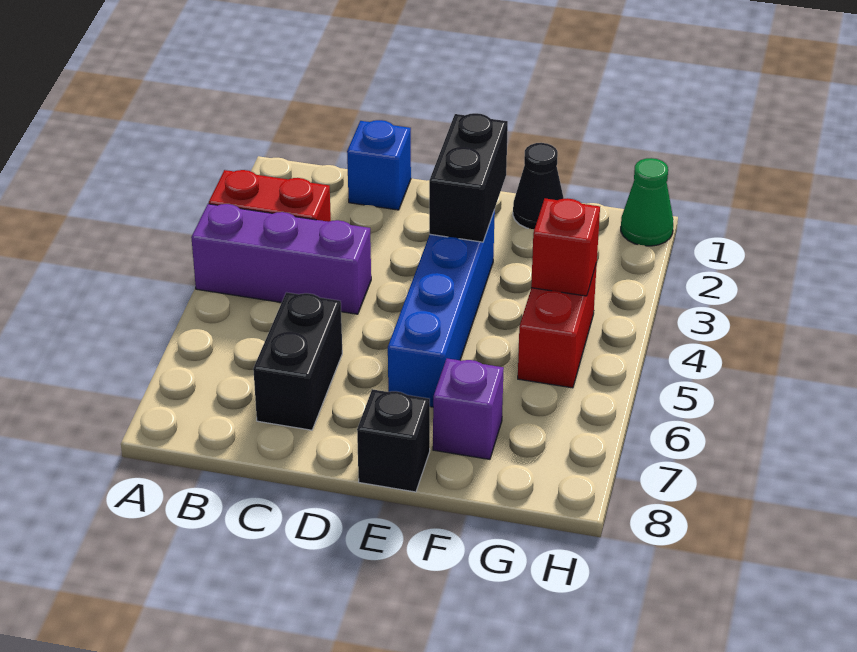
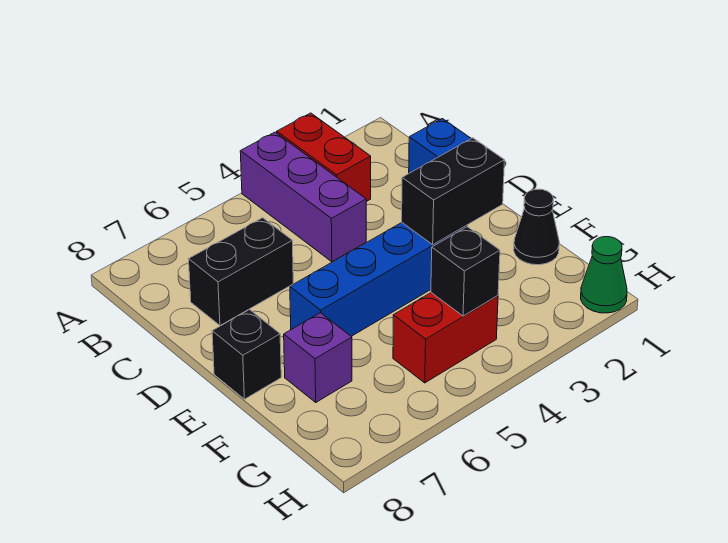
red 1x1 brick [531,198,600,296] -> black 1x1 brick [431,227,500,316]

